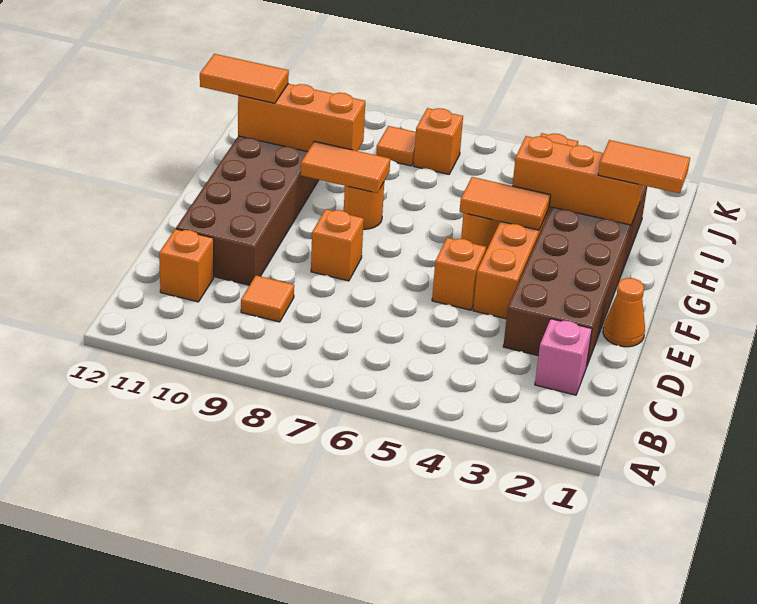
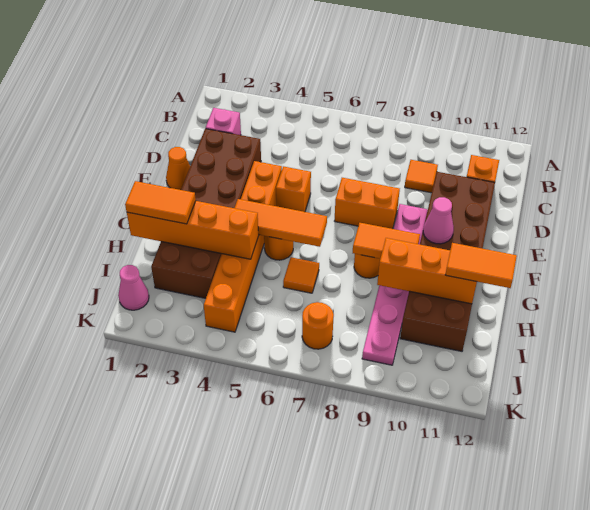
orange 1x1 brick [311,209,364,281] -> orange 1x2 brick [335,178,400,229]
none -> pink 1x6 plate [362,204,427,365]
none -> pink 1x1 cone [423,197,454,244]
orange 1x2 tile [460,177,551,230] -> orange 1x3 tile [235,199,327,247]
orange 1x3 brick [512,136,643,225] -> orange 1x4 brick [127,201,259,259]
none -> pink 1x1 cone [118,265,149,310]
orange 1x1 brick [414,108,463,174] -> orange 1x1 round brick [302,302,334,349]
orange 1x1 tile [376,126,416,166] -> orange 1x1 tile moved to [283,257,319,293]

